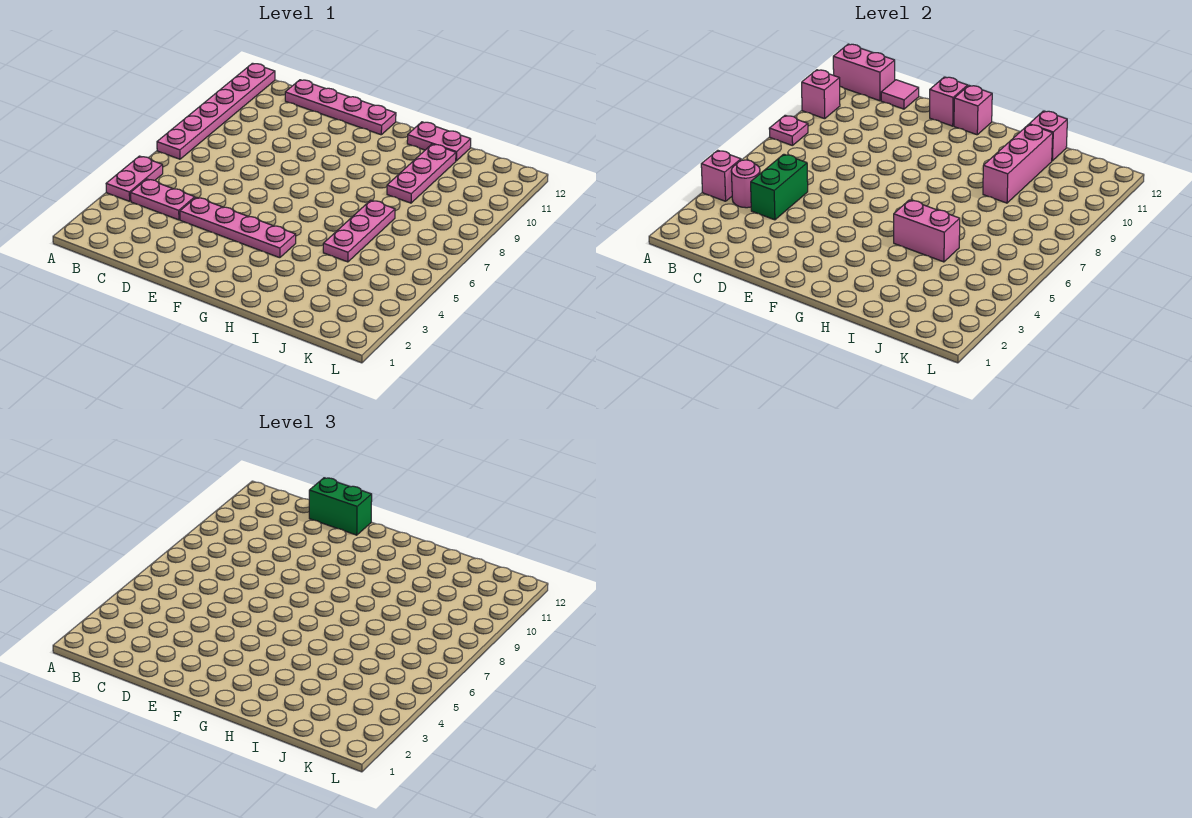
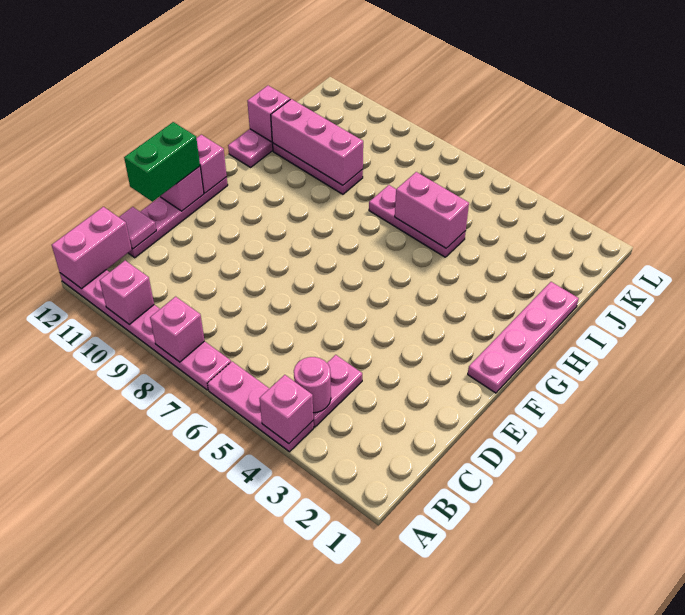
pink 1x2 plate [106,156,163,201] -> pink 1x3 plate [207,362,314,452]
pink 1x1 plate [769,115,808,146] -> pink 1x1 brick [150,297,205,362]
green 1x2 brick [751,154,808,220] -> none
pink 1x4 plate [180,197,296,258] -> pink 1x4 plate moved to [468,282,579,393]
pink 1x2 brick [894,200,960,262] -> pink 1x2 brick turned to [395,172,469,248]

